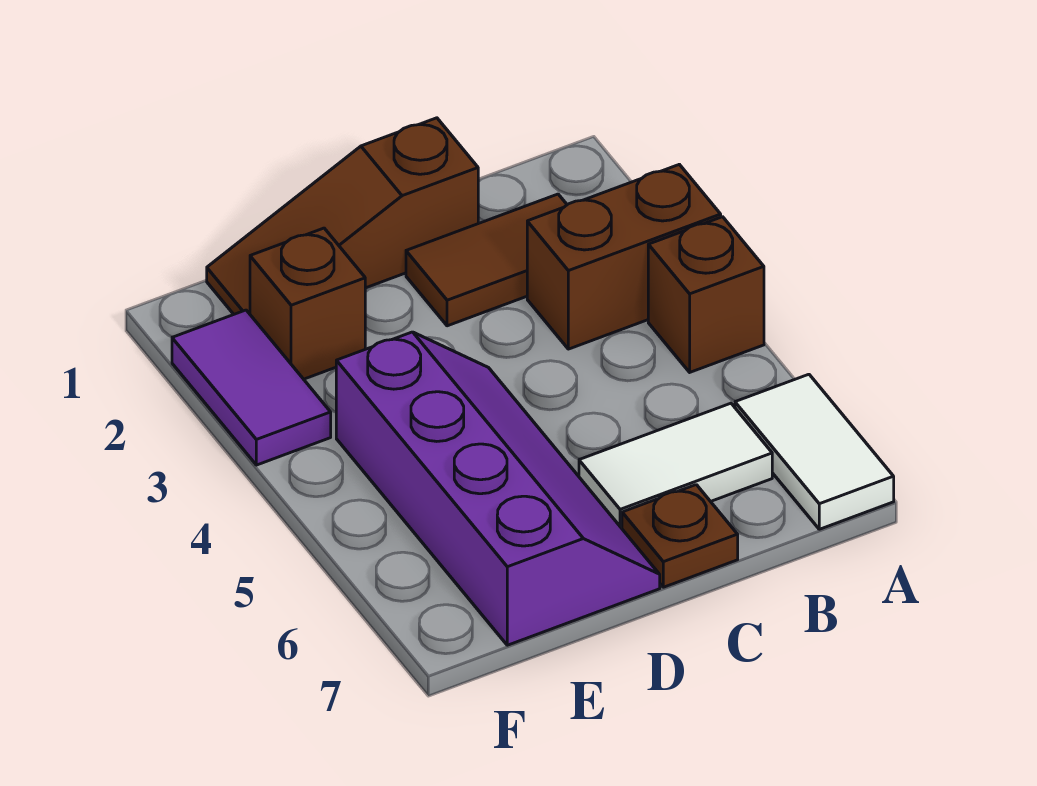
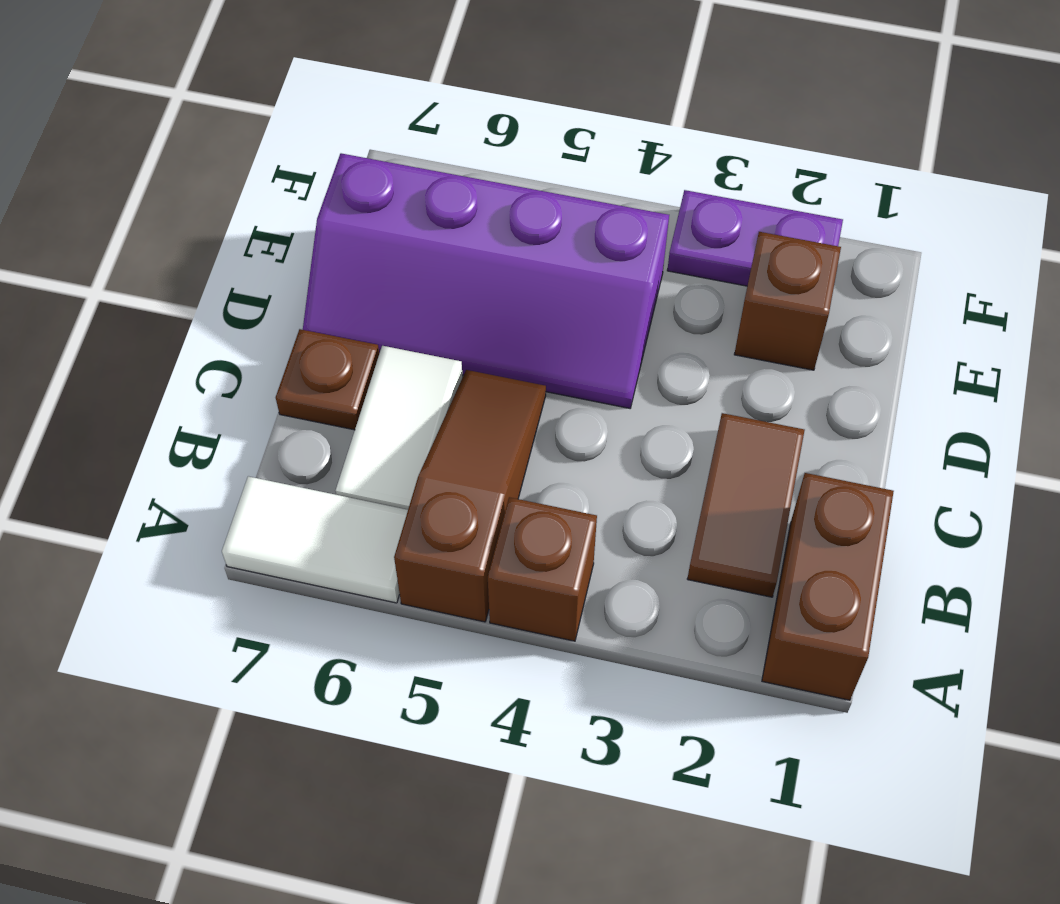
brown 1x2 brick [527,164,721,349] -> brown 1x2 brick moved to [762,473,894,700]
brown 1x3 slope [207,118,478,314] -> brown 1x3 slope moved to [394,370,546,622]
purple 1x2 tile [172,310,331,465] -> purple 1x2 plate [667,190,843,286]

